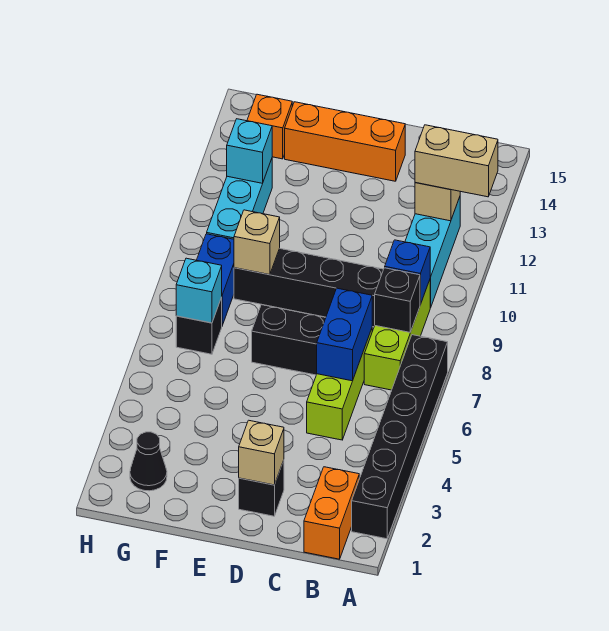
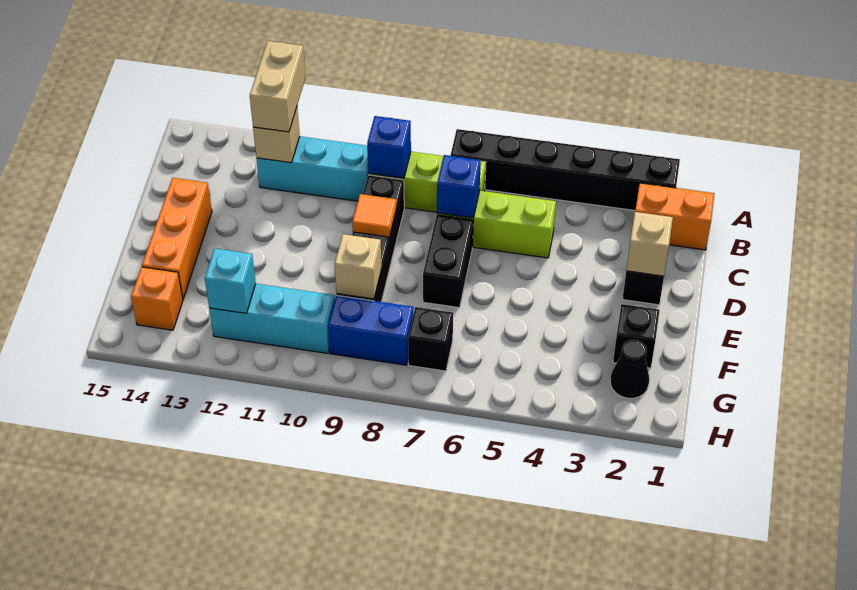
black 1x1 brick [375,268,420,332] -> black 1x1 brick moved to [613,304,660,368]
blue 1x2 brick [317,288,372,381] -> blue 1x1 brick [437,155,481,218]
none -> orange 1x1 tile [352,194,397,237]
cyan 1x1 brick [176,258,222,323] -> none

